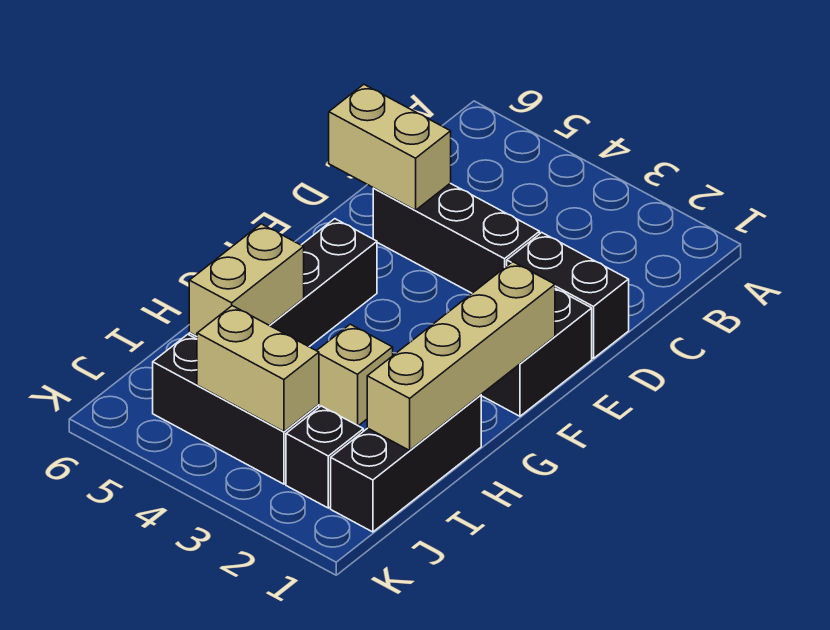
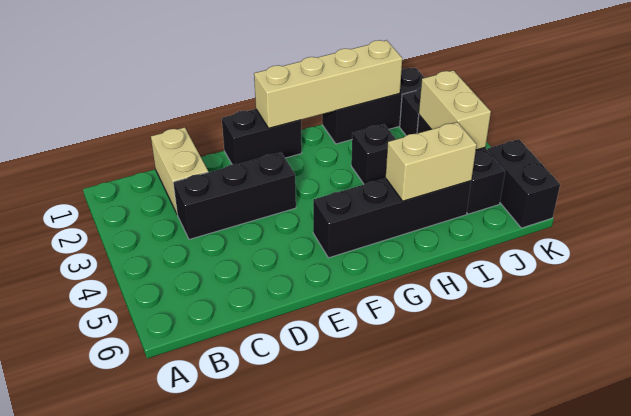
black 1x2 brick [507,233,629,359] -> black 1x2 brick moved to [488,139,560,228]
black 1x3 brick [373,183,540,293] -> black 1x3 brick turned to [173,153,296,239]
tan 1x2 brick [329,84,451,210] -> tan 1x2 brick moved to [151,127,208,213]
tan 1x1 brick [317,324,393,426] -> black 1x1 brick [351,124,396,184]

